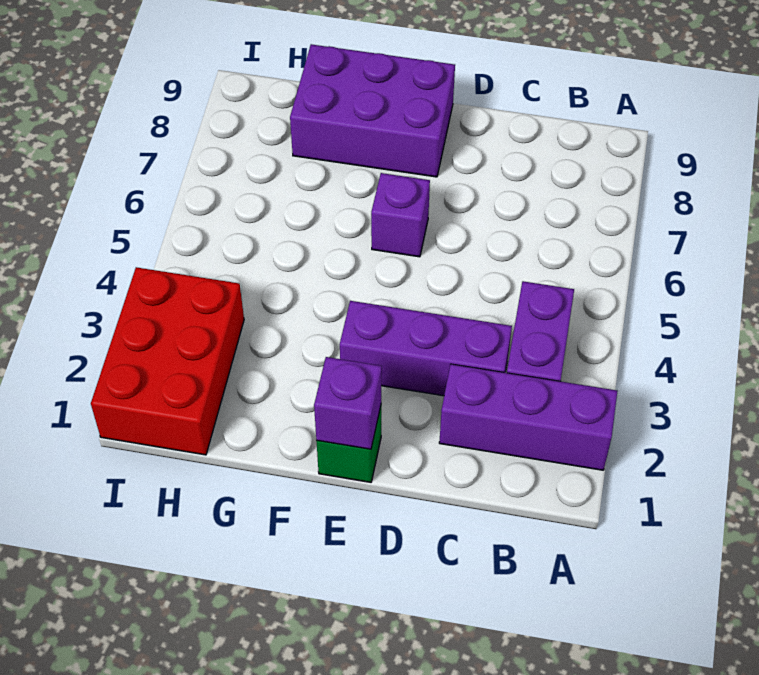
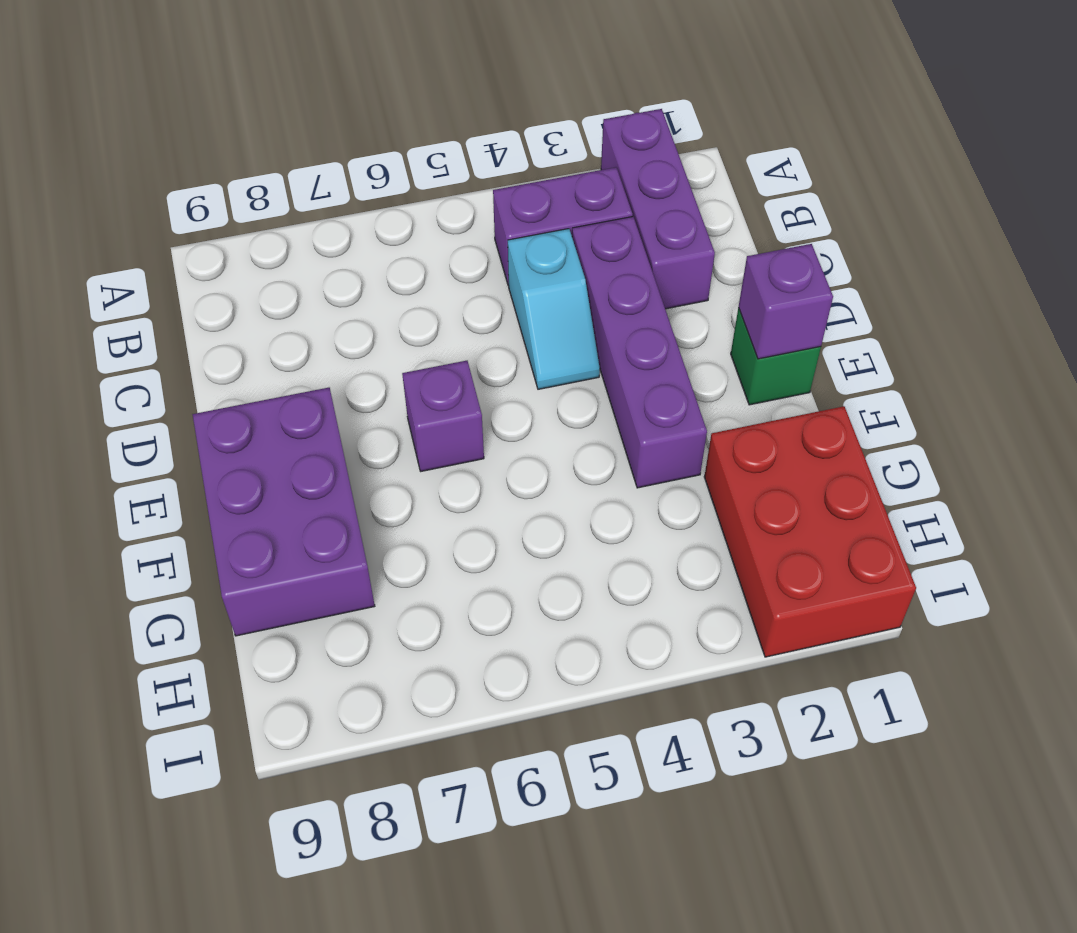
purple 1x3 brick [340,301,512,396] -> purple 1x4 brick [572,217,707,488]
none -> cyan 1x2 slope [508,229,600,389]
red 2x3 brick [91,267,244,455] -> red 2x3 brick turned to [704,406,916,657]

